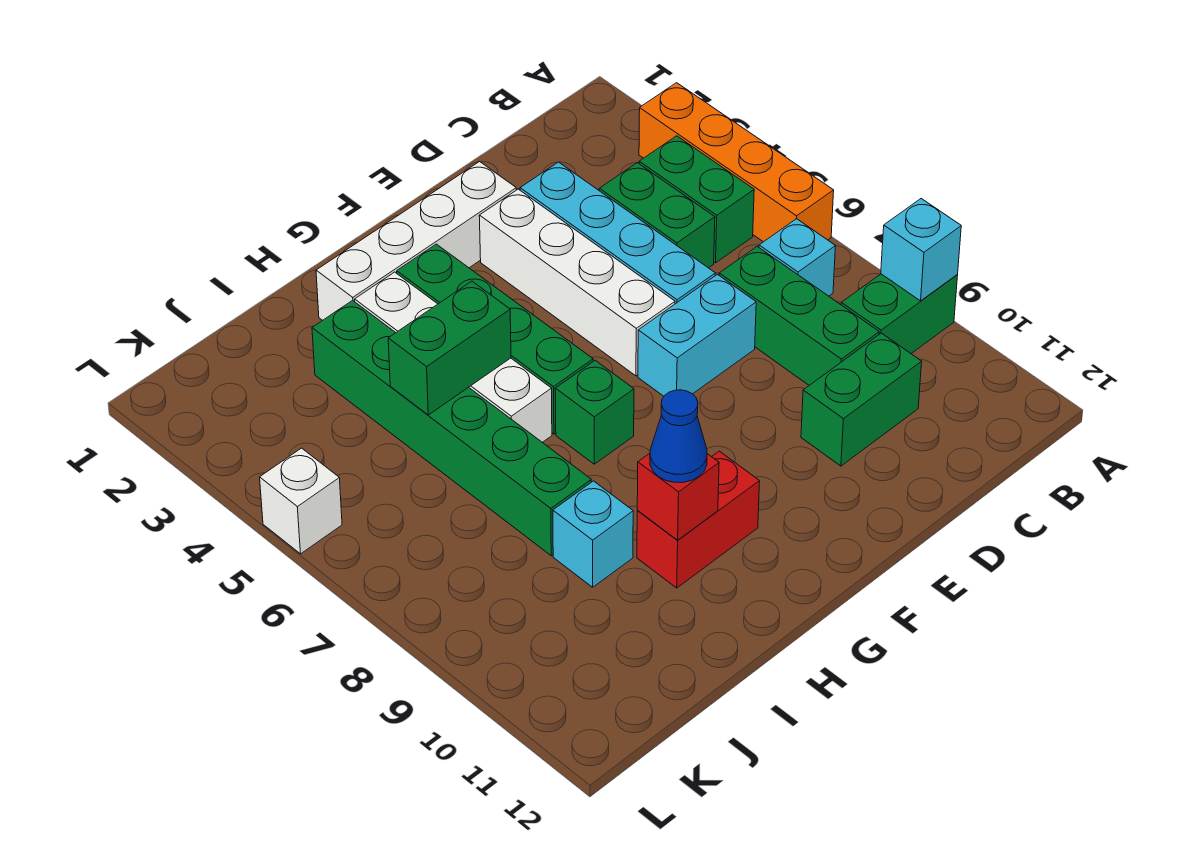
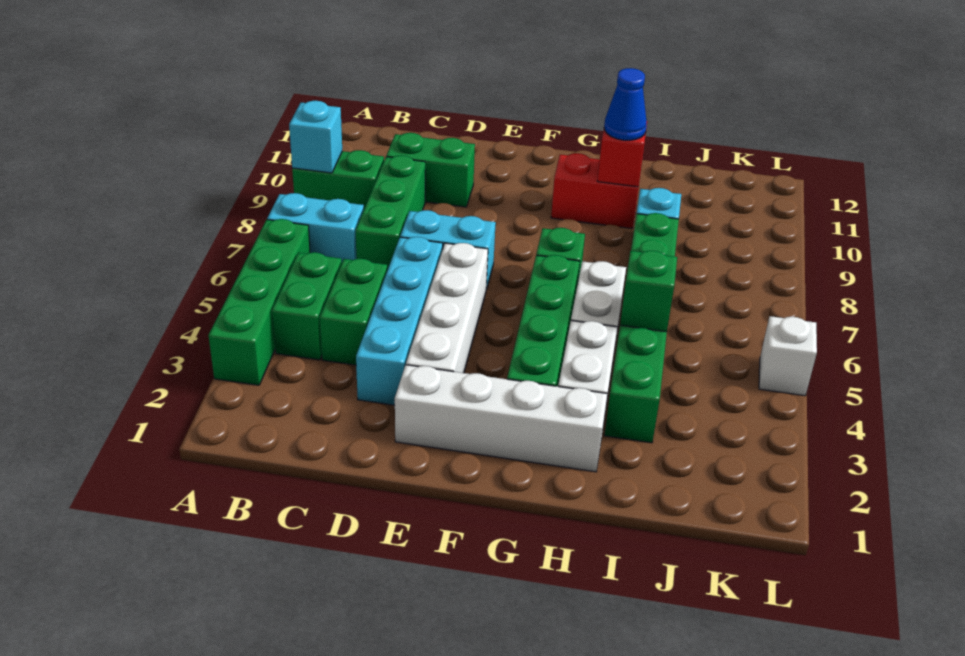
orange 1x4 brick [639,83,834,242] -> green 1x4 brick [208,219,310,385]
cyan 1x1 brick [759,219,835,296] -> cyan 1x2 brick [267,193,364,262]
green 1x2 brick [388,281,511,415] -> green 1x1 brick [620,251,677,332]

